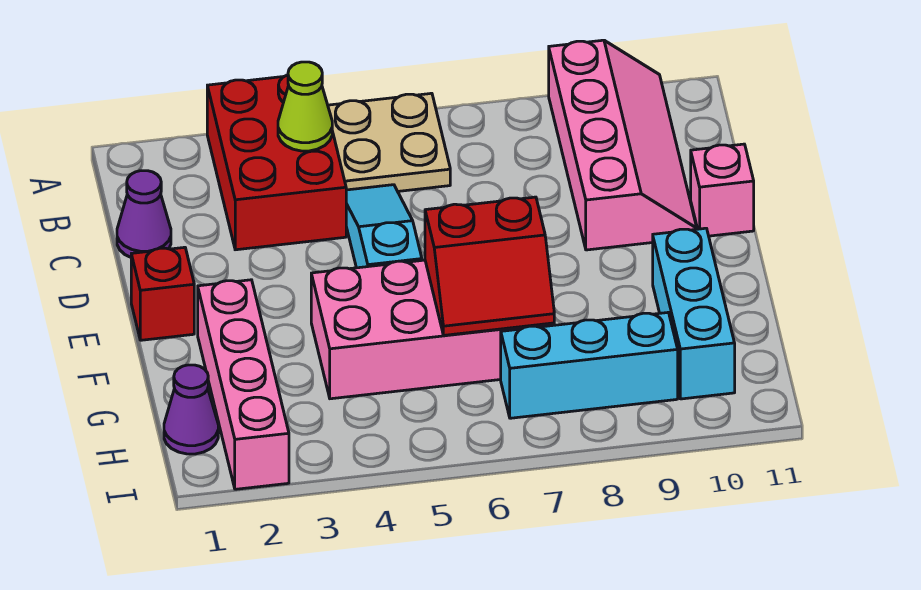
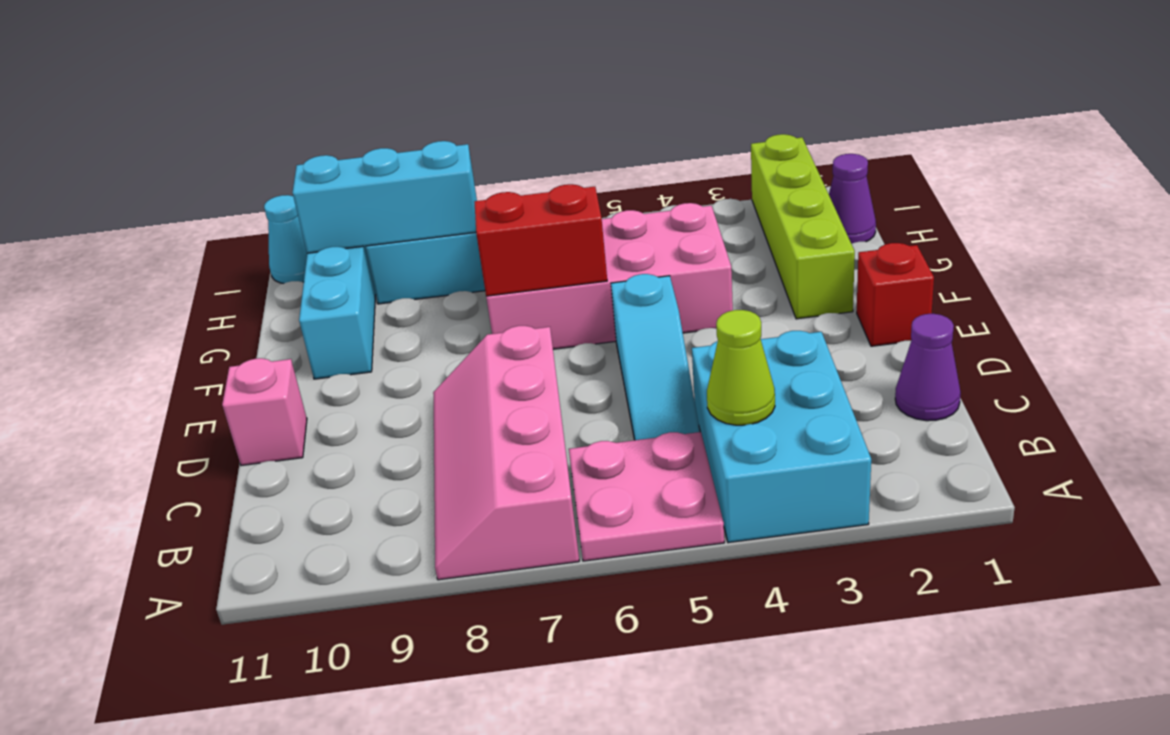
red 2x3 brick [207,75,346,250] -> cyan 2x3 brick [692,331,871,543]
tan 2x2 plate [328,93,450,191] -> pink 2x2 plate [569,432,724,561]
pink 2x4 slope [549,40,697,250] -> pink 2x4 slope moved to [433,326,579,580]
pink 1x4 brick [198,280,289,489] -> lime 1x4 brick [751,134,855,319]
none -> cyan 1x3 brick [292,141,477,253]
none -> cyan 1x1 cone [264,195,307,284]

